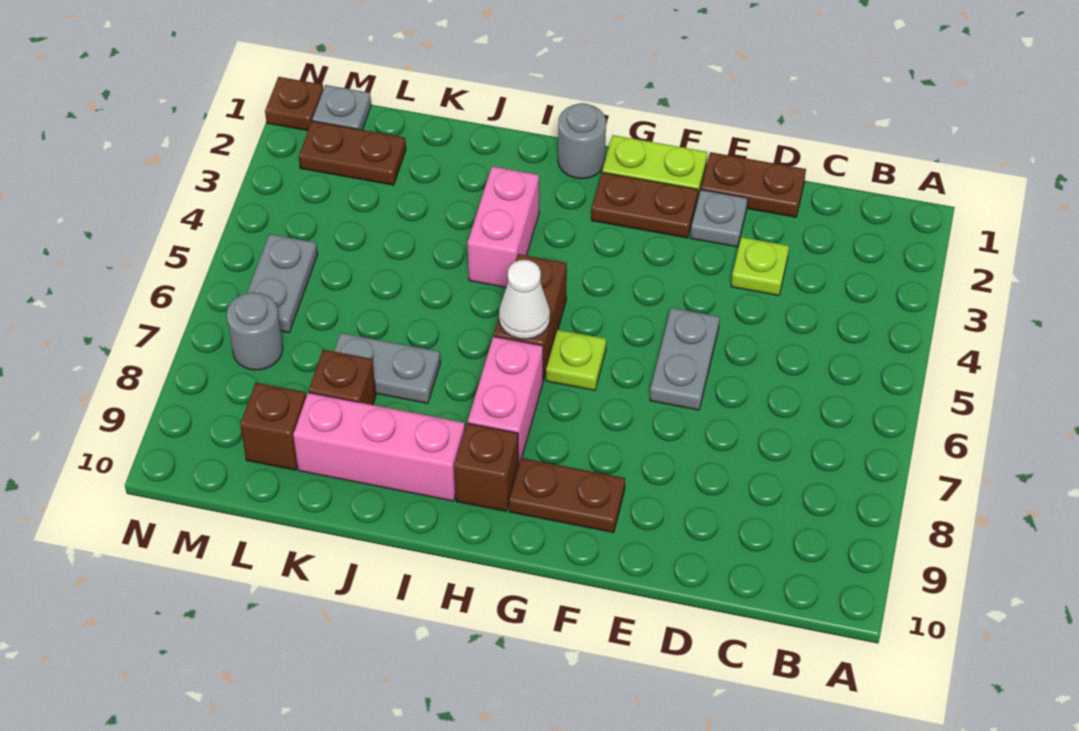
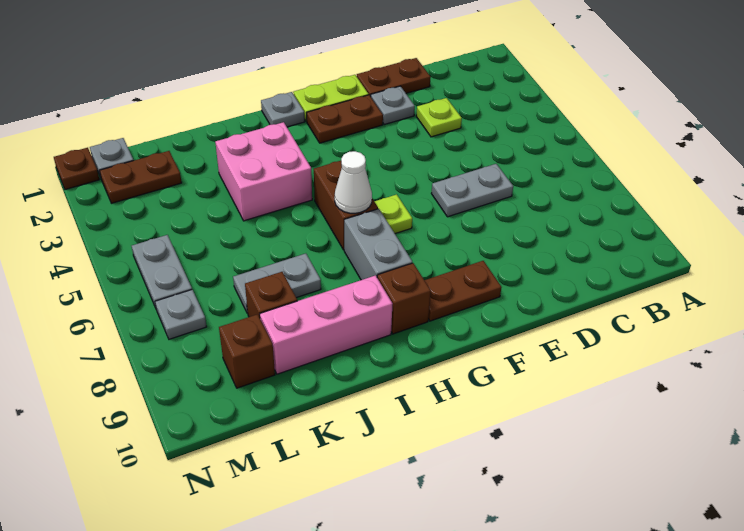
grey 1x2 plate [650,308,720,410] -> grey 1x2 plate turned to [431,164,513,217]
grey 1x1 round brick [558,103,606,179] -> grey 1x1 plate [261,92,305,127]
pink 1x2 brick [468,336,543,463] -> grey 1x2 brick [344,209,412,280]
pink 1x2 brick [468,167,539,287] -> pink 2x2 brick [215,122,312,221]
grey 1x1 round brick [227,292,283,370] -> grey 1x1 plate [155,290,207,339]

